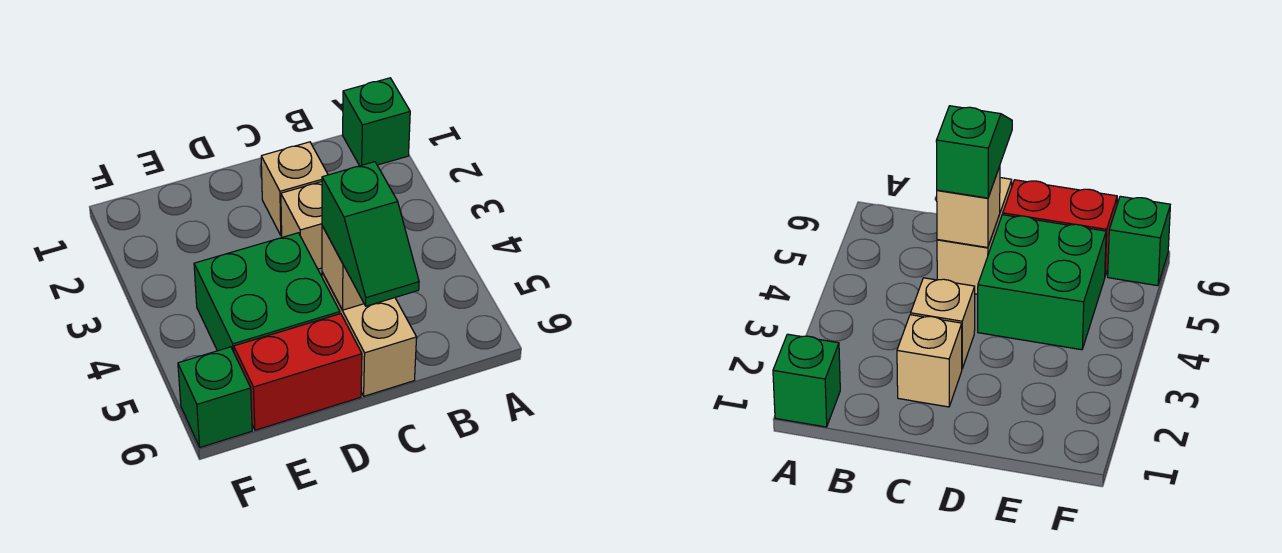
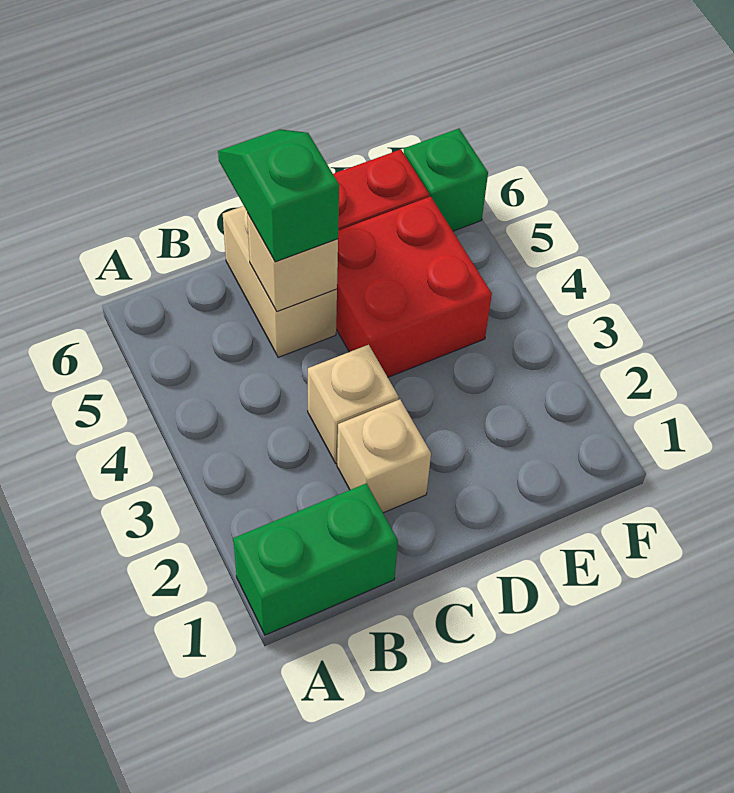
green 1x1 brick [343,78,410,166] -> green 1x2 brick [233,483,398,635]
green 2x2 brick [194,233,340,352] -> red 2x2 brick [336,197,492,377]

